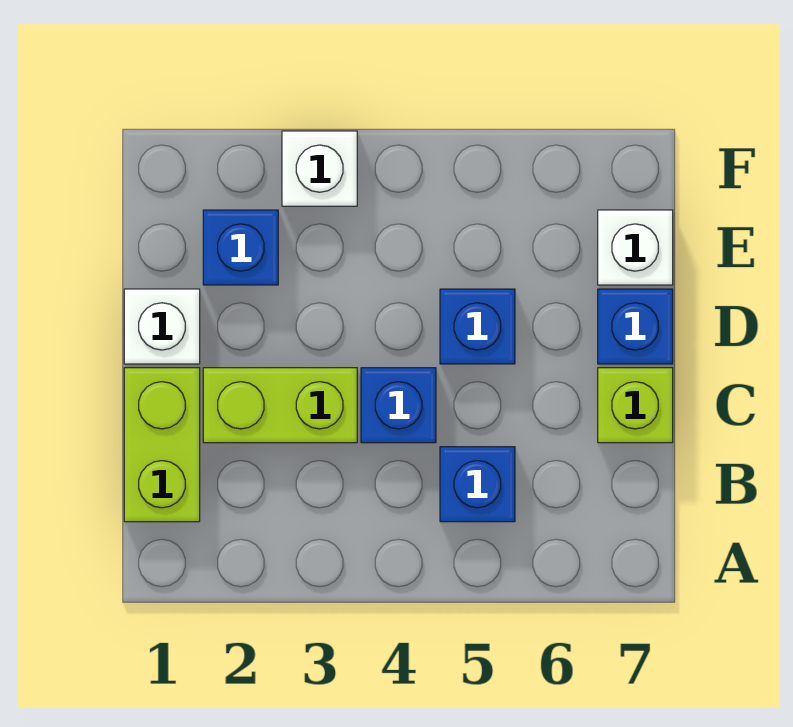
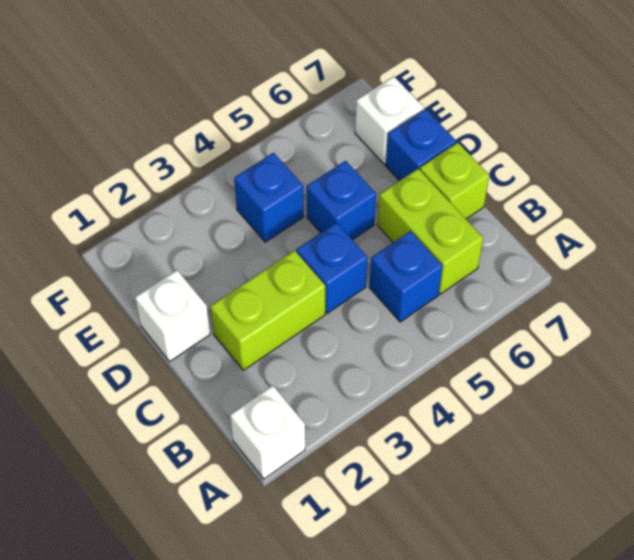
lime 1x2 brick [124,368,200,522] -> lime 1x2 brick moved to [378,169,483,294]
blue 1x1 brick [203,210,278,285] -> blue 1x1 brick moved to [234,153,304,242]
white 1x1 brick [282,131,357,206] -> white 1x1 brick moved to [230,386,305,479]

